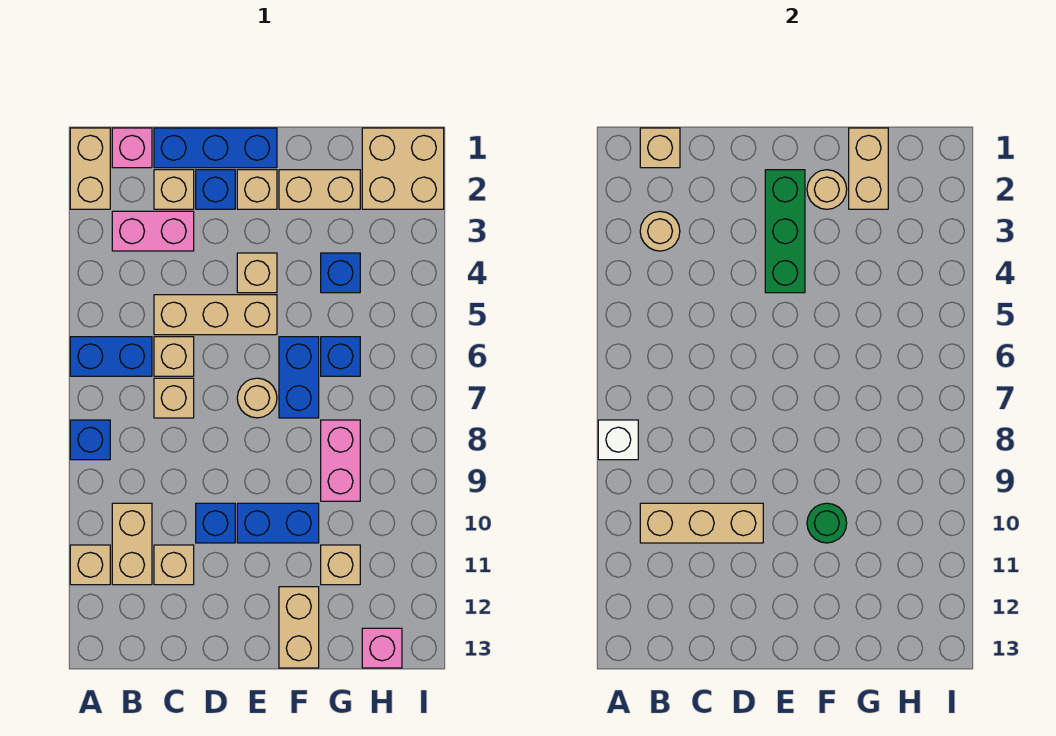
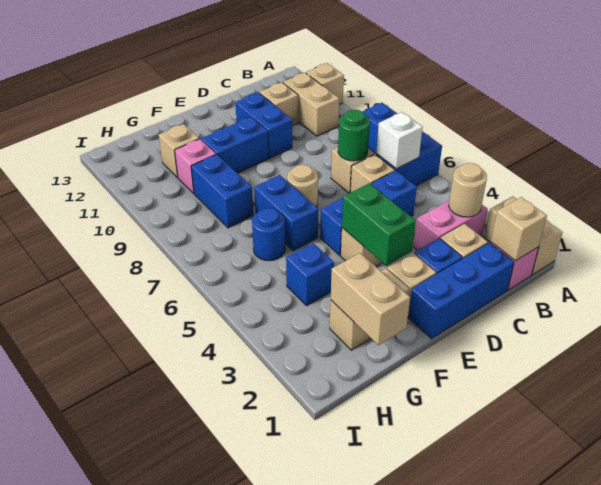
white 1x1 brick [598,420,638,460] -> white 1x1 brick moved to [376,112,423,169]
tan 1x3 brick [640,503,763,543] -> none
tan 1x3 brick [154,295,277,335] -> blue 1x3 brick [320,171,417,255]
blue 1x1 brick [196,503,235,543] -> blue 1x2 brick [235,92,292,158]
green 1x3 brick [765,170,805,293] -> green 1x2 brick [342,183,416,266]
tan 1x1 round brick [807,170,847,209] -> none
green 1x1 round brick [807,503,847,543] -> green 1x1 round brick moved to [338,110,370,161]
tan 1x2 brick [279,587,319,668] -> none
blue 1x1 brick [321,337,360,376] -> blue 1x1 round brick [252,208,285,261]
pink 1x2 brick [321,420,360,501] -> blue 1x2 brick [191,155,253,228]
tan 2x2 brick [362,128,444,209] -> none
pink 1x1 brick [362,628,402,668] -> pink 1x1 brick moved to [175,139,216,193]

